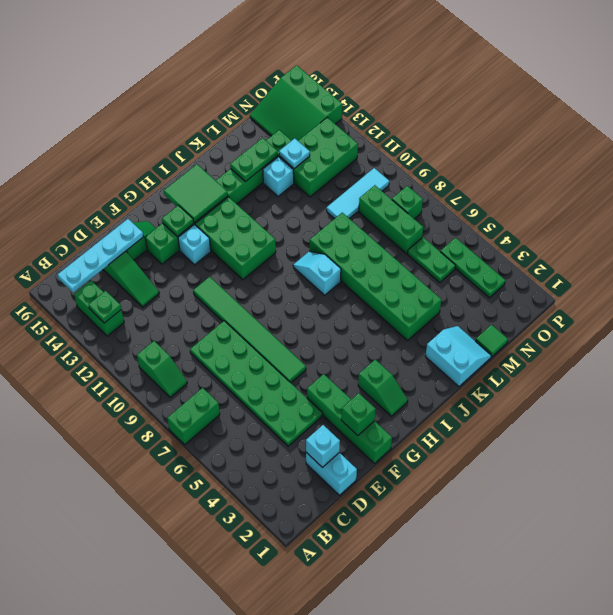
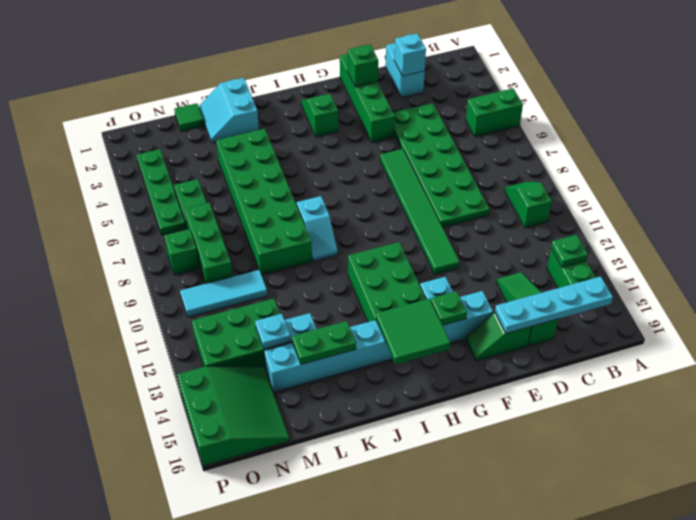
green 1x2 brick [167,388,220,445] -> green 1x2 brick moved to [466,88,523,137]
green 1x8 brick [145,130,292,264] -> cyan 1x8 brick [264,291,493,392]
green 1x3 plate [440,238,505,298] -> green 1x4 plate [137,149,186,235]

